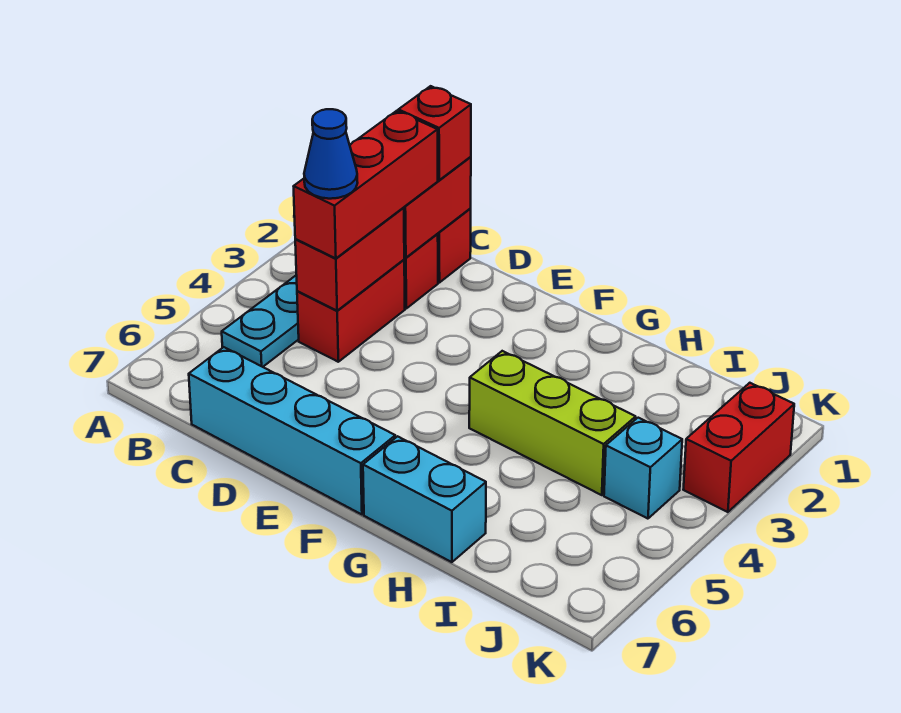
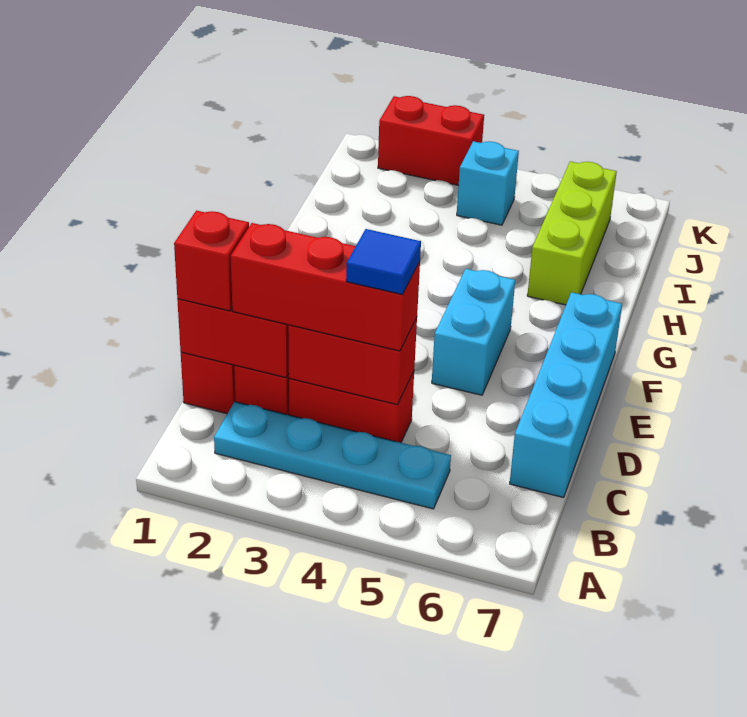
blue 1x1 cone [304,109,358,199] -> blue 1x1 tile [346,229,421,295]
lime 1x3 brick [469,351,636,495] -> lime 1x3 brick moved to [527,161,617,305]
cyan 1x2 brick [363,436,486,562] -> cyan 1x2 brick moved to [432,269,515,395]

